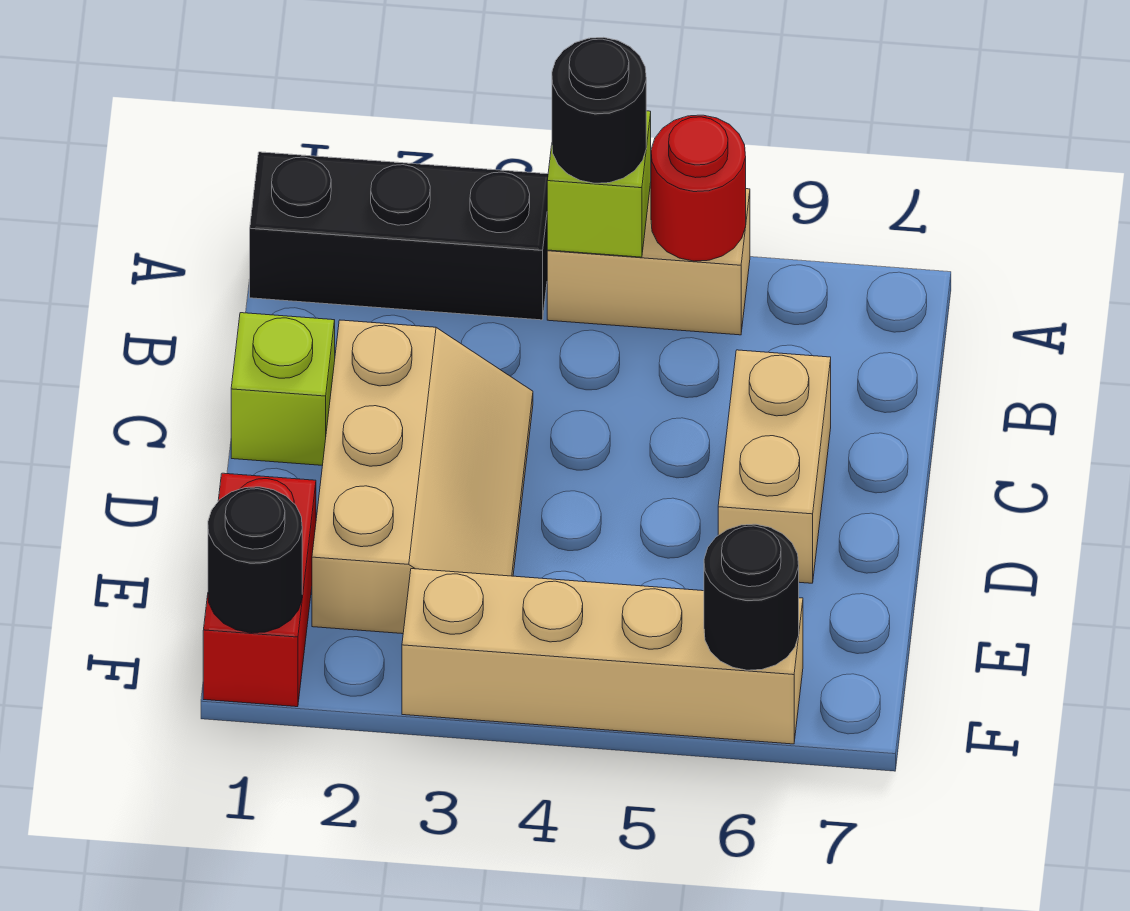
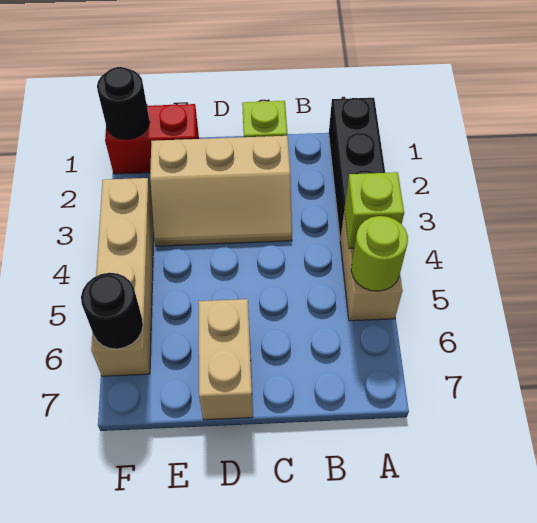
black 1x1 round brick [552,37,646,183] -> none
red 1x1 round brick [651,115,746,261] -> lime 1x1 round brick [351,216,408,291]
tan 1x2 brick [718,350,831,583] -> tan 1x2 brick turned to [199,299,253,420]

